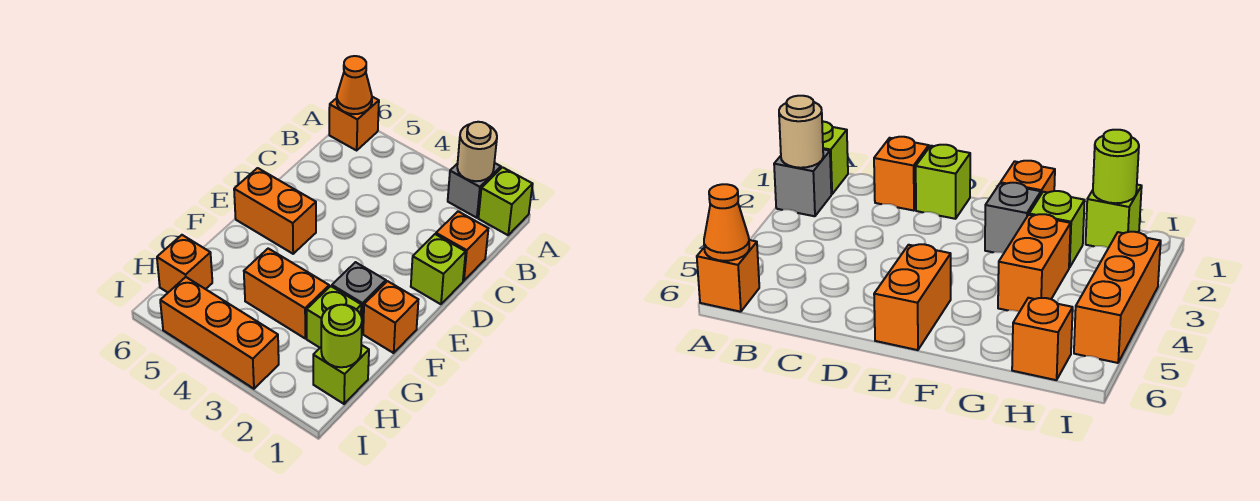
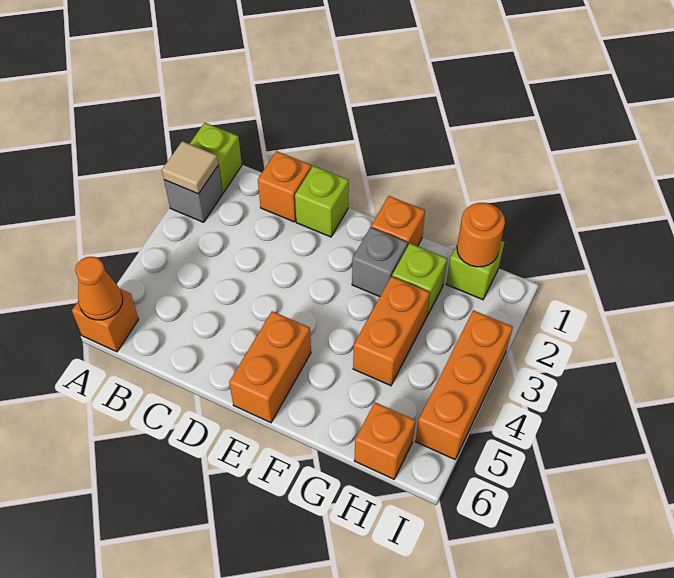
tan 1x1 round brick [457,122,497,181] -> tan 1x1 tile [162,141,218,194]
lime 1x1 round brick [321,305,362,367] -> orange 1x1 round brick [457,203,505,267]

